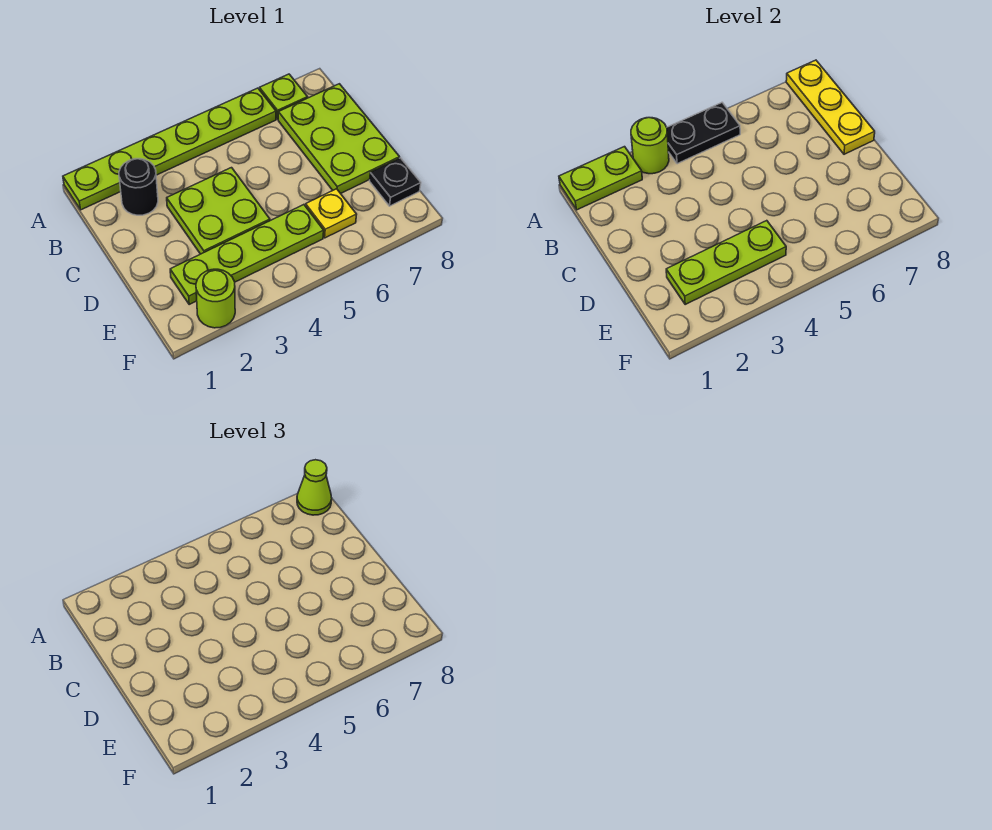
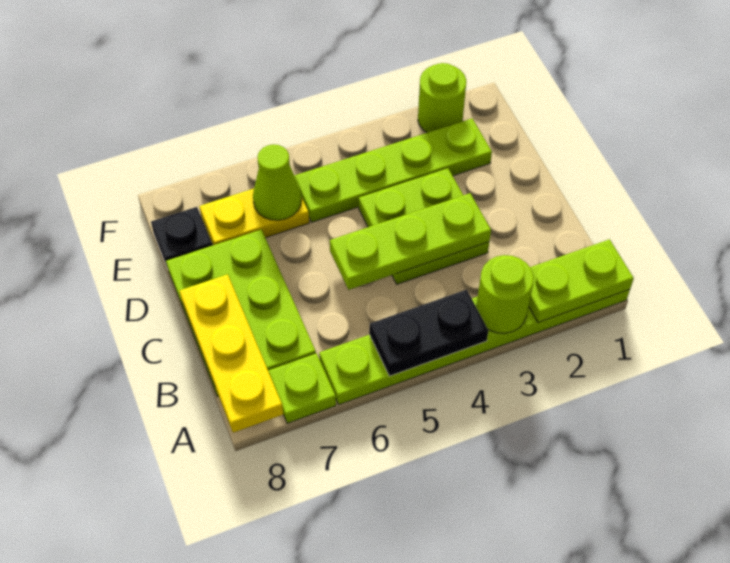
lime 1x1 cone [297,460,332,515] -> lime 1x1 cone moved to [253,144,302,220]
black 1x1 round brick [119,159,158,215] -> none
lime 1x3 plate [666,221,786,304] -> lime 1x3 plate moved to [330,193,491,290]
yellow 1x1 plate [306,189,357,238] -> yellow 1x2 plate [199,189,309,245]

